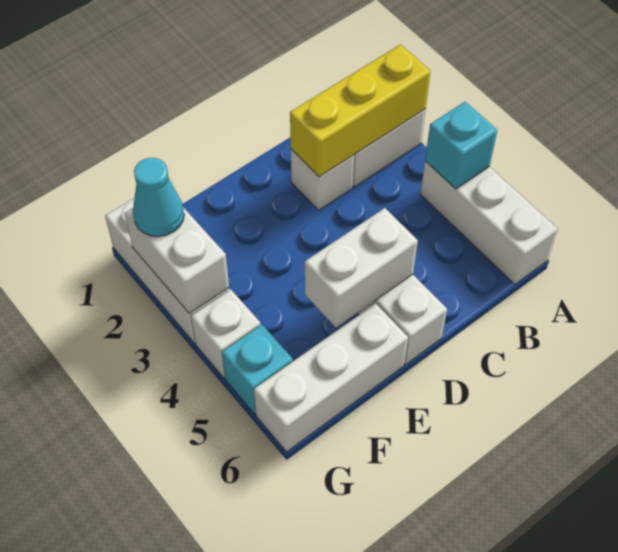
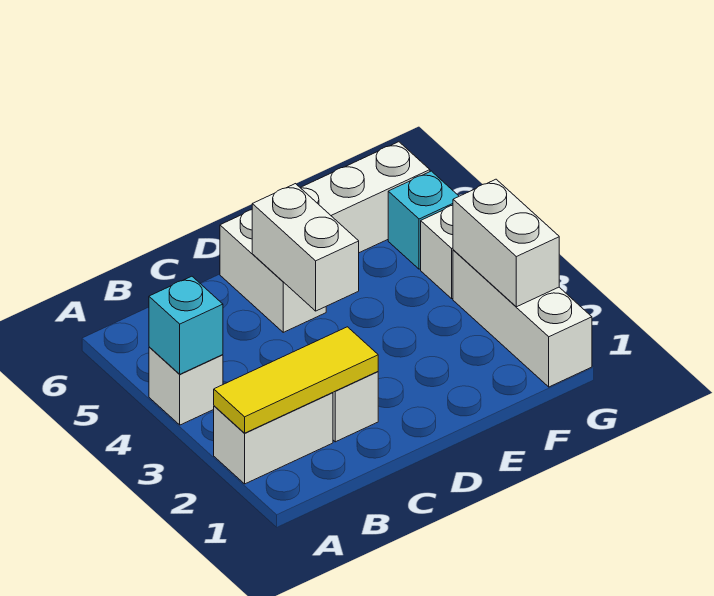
yellow 1x3 brick [290,45,431,177] -> yellow 1x3 tile [214,327,378,433]
white 1x3 brick [420,161,558,284] -> white 1x1 brick [149,347,223,425]
white 1x2 brick [305,208,418,328] -> white 1x2 brick turned to [252,184,359,311]
cyan 1x1 cone [133,158,184,236] -> none

